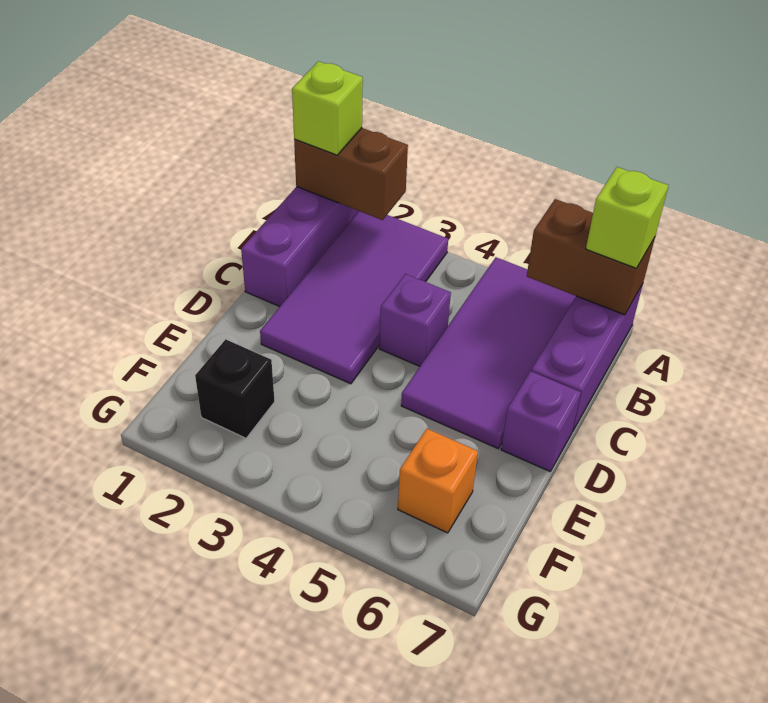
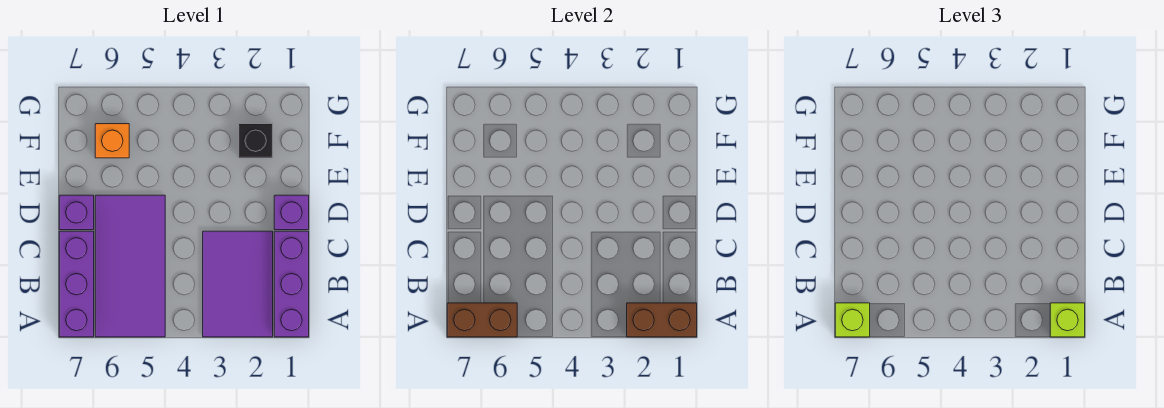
purple 2x4 tile [260,211,448,384] -> purple 2x3 tile [203,231,273,337]
purple 1x1 brick [379,274,451,366] -> purple 1x1 brick moved to [274,195,309,230]

